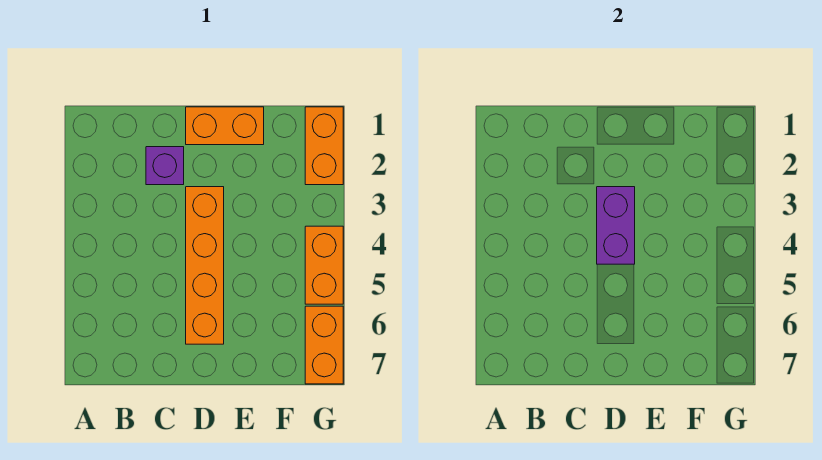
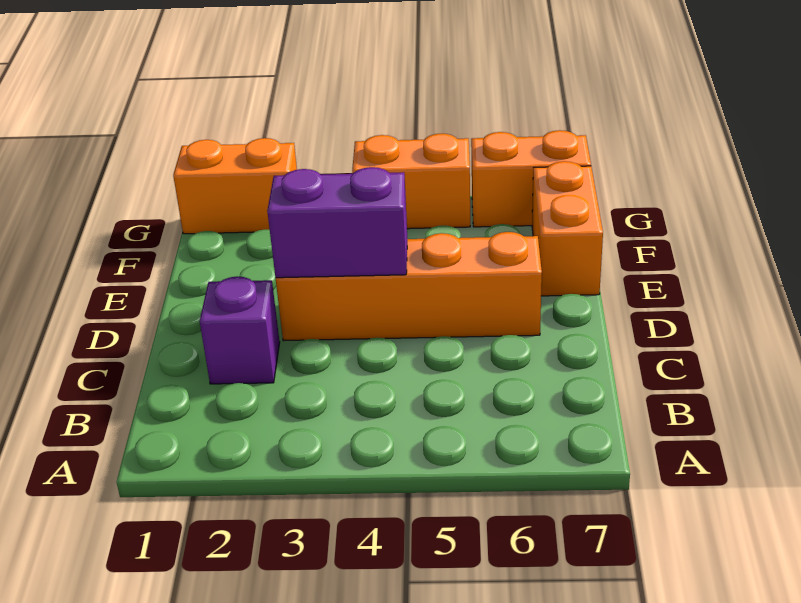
orange 1x2 brick [186,107,264,145] -> orange 1x2 brick moved to [532,161,603,296]

